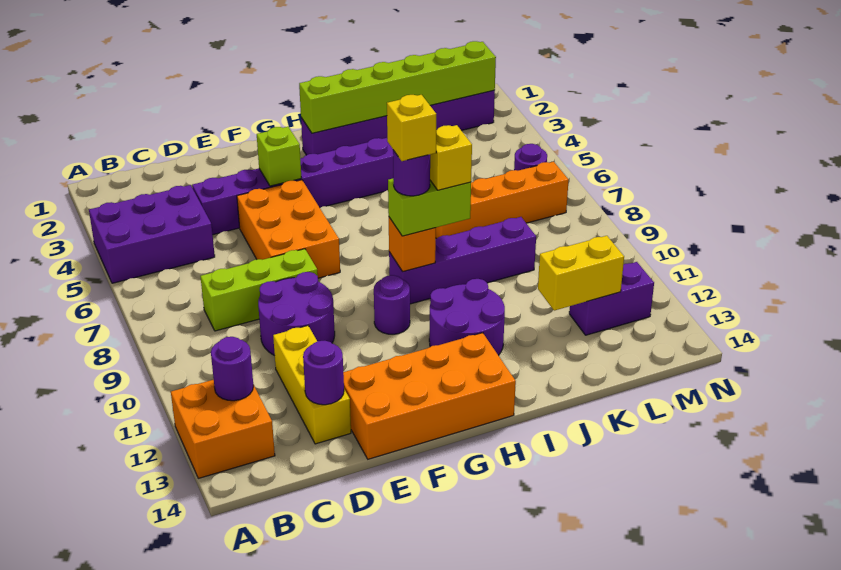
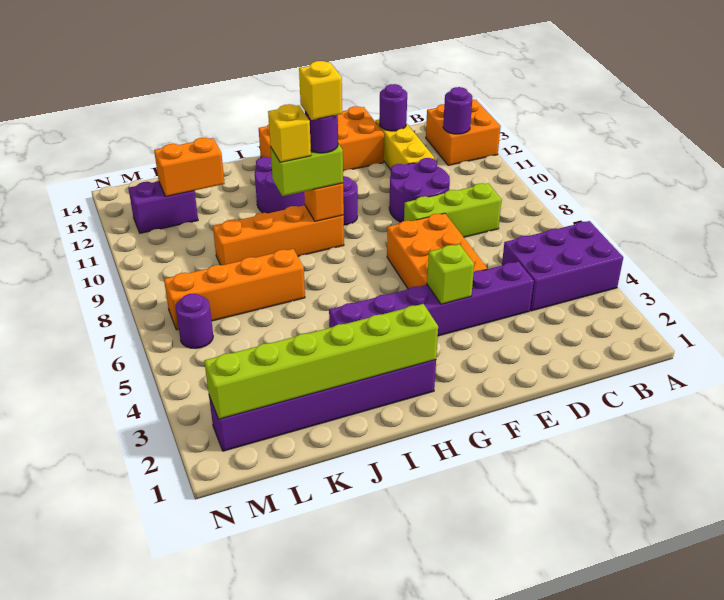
purple 1x4 brick [389,217,536,304] -> orange 1x4 brick [213,205,344,265]
yellow 1x2 brick [538,236,624,311] -> orange 1x2 brick [154,138,225,196]

